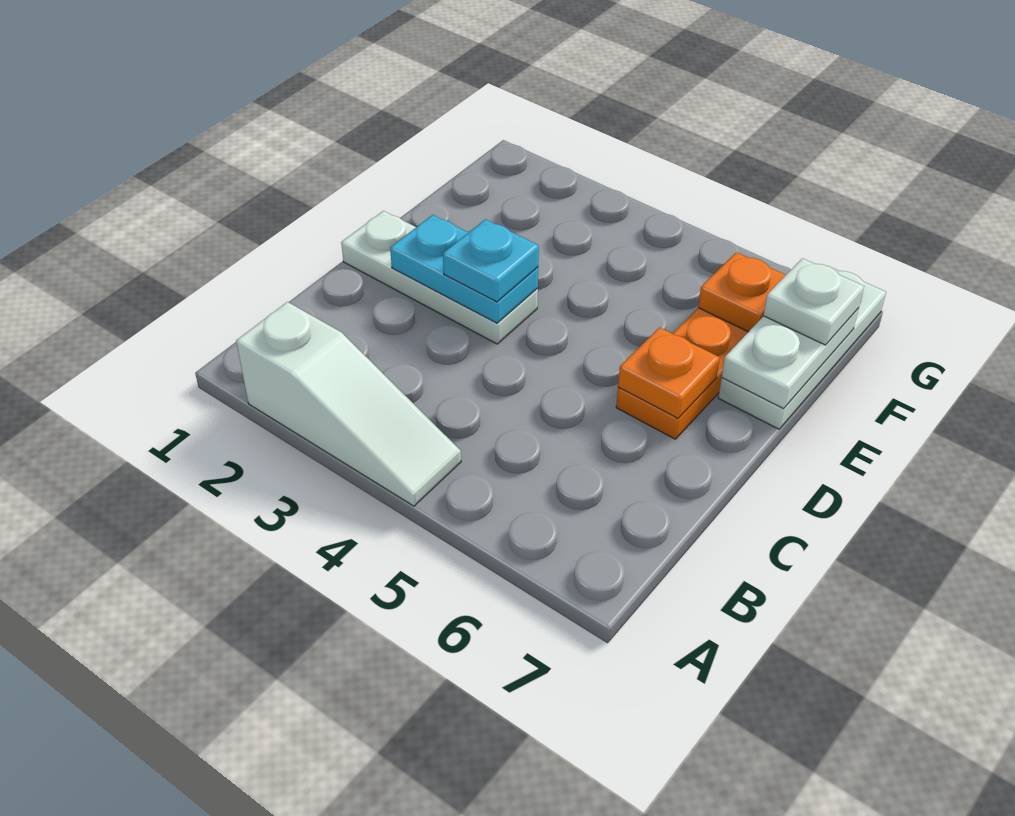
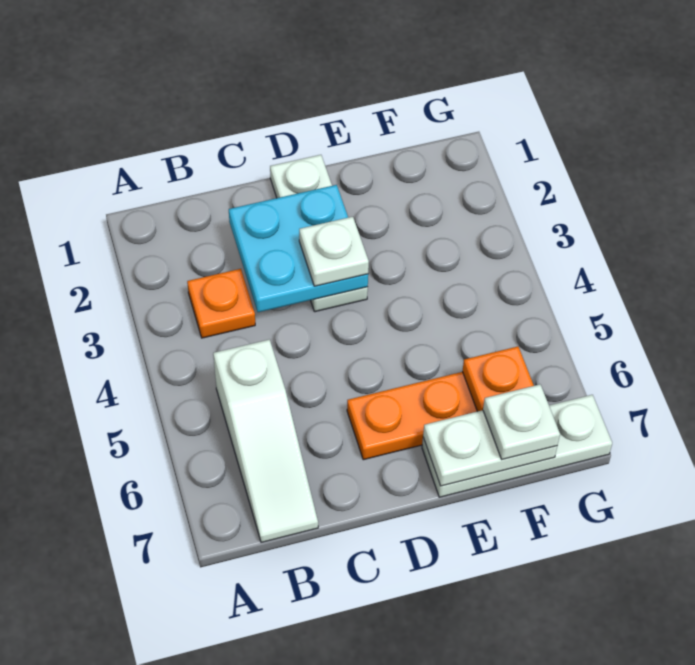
white 1x3 slope [236,302,461,506] -> white 1x3 slope moved to [213,339,318,542]
cyan 1x2 plate [390,215,538,323] -> cyan 2x2 plate [229,185,368,312]
cyan 1x1 plate [443,219,539,302] -> white 1x1 plate [299,217,369,286]
orange 1x1 plate [618,327,720,418] -> orange 1x1 plate moved to [187,269,255,338]

